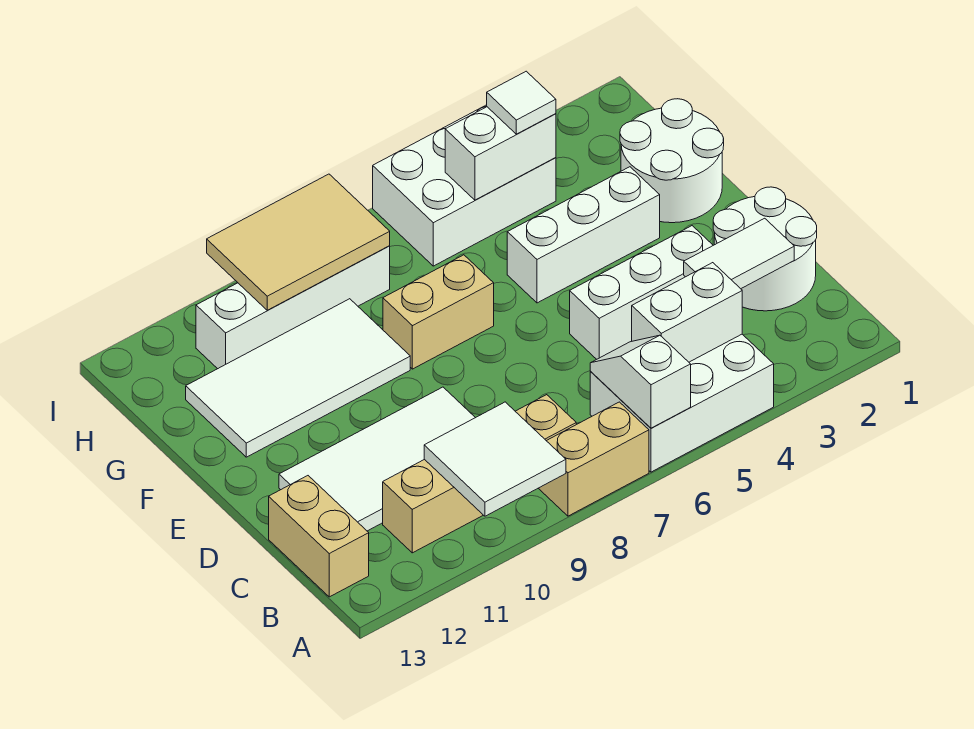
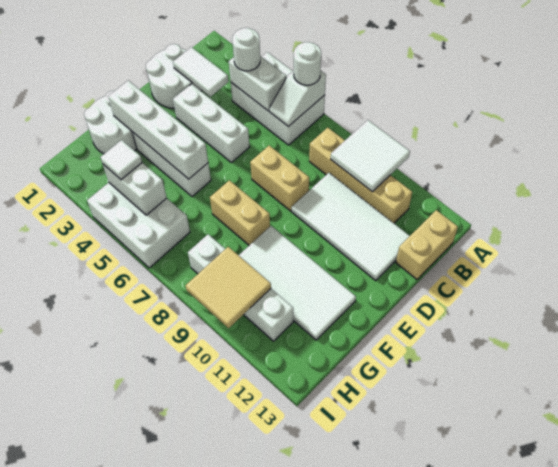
none -> white 1x1 round brick [294,42,321,85]
tan 1x2 brick [538,402,649,516] -> tan 1x2 brick moved to [250,146,309,211]
none -> white 1x1 round brick [232,28,260,71]
none -> white 1x4 brick [108,81,208,179]
tan 2x3 tile [207,174,390,310] -> tan 2x2 tile [185,247,271,328]

